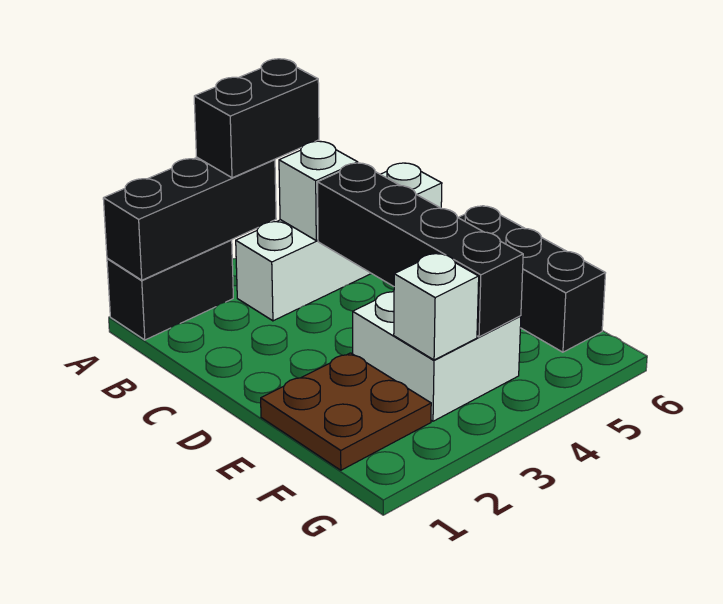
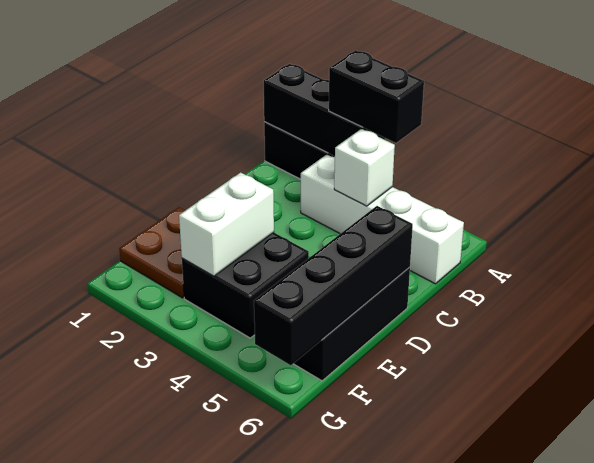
black 1x4 brick [318,163,523,337] -> black 1x4 brick moved to [254,206,413,365]
white 2x2 brick [353,291,521,421] -> black 2x2 brick [182,232,309,338]
white 1x1 brick [394,253,479,360] -> white 1x2 brick [179,172,274,276]

